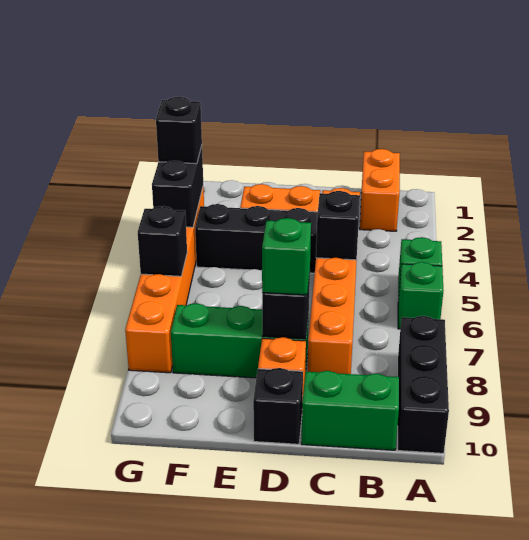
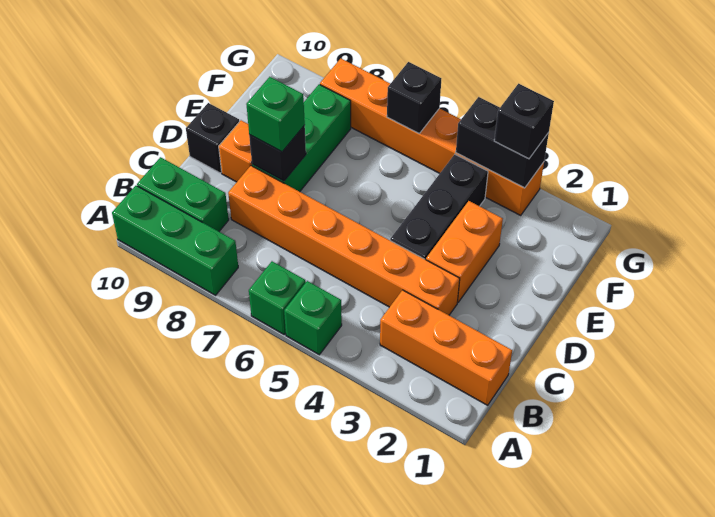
black 1x3 brick [398,316,449,453] -> green 1x3 brick [112,186,238,295]
orange 1x2 brick [360,149,400,231] -> orange 1x3 brick [380,290,512,405]
green 1x2 brick [301,371,399,450] -> green 1x2 brick turned to [137,157,229,231]
black 1x1 brick [316,191,360,260] -> none

